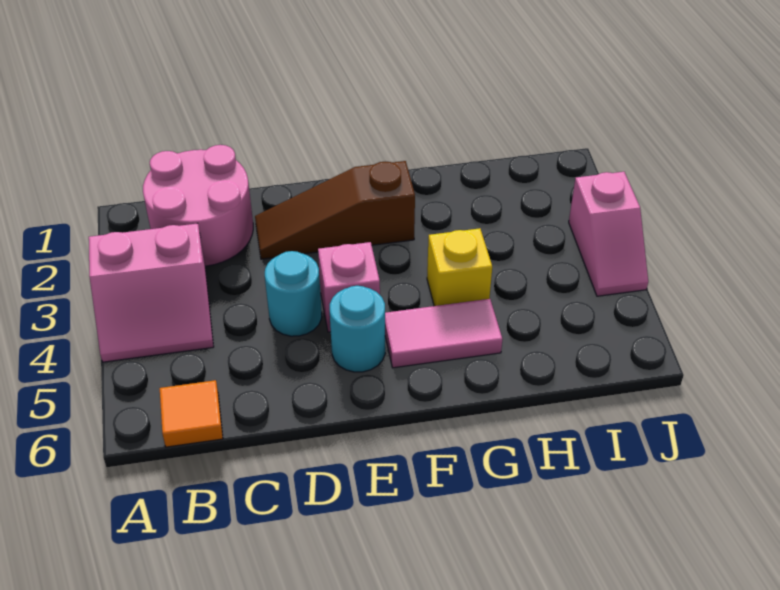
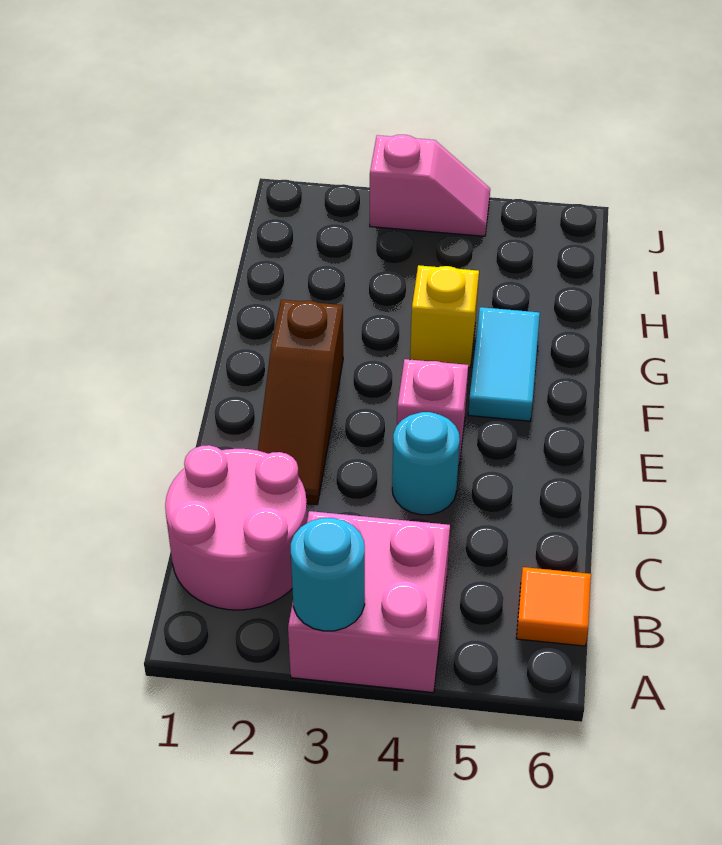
pink 2x2 slope [89,223,214,362] -> pink 2x2 brick [288,511,450,693]
cyan 1x1 round brick [330,286,385,372] -> cyan 1x1 round brick moved to [291,518,365,631]
pink 1x2 tile [385,299,502,368] -> cyan 1x2 tile [468,307,540,421]

